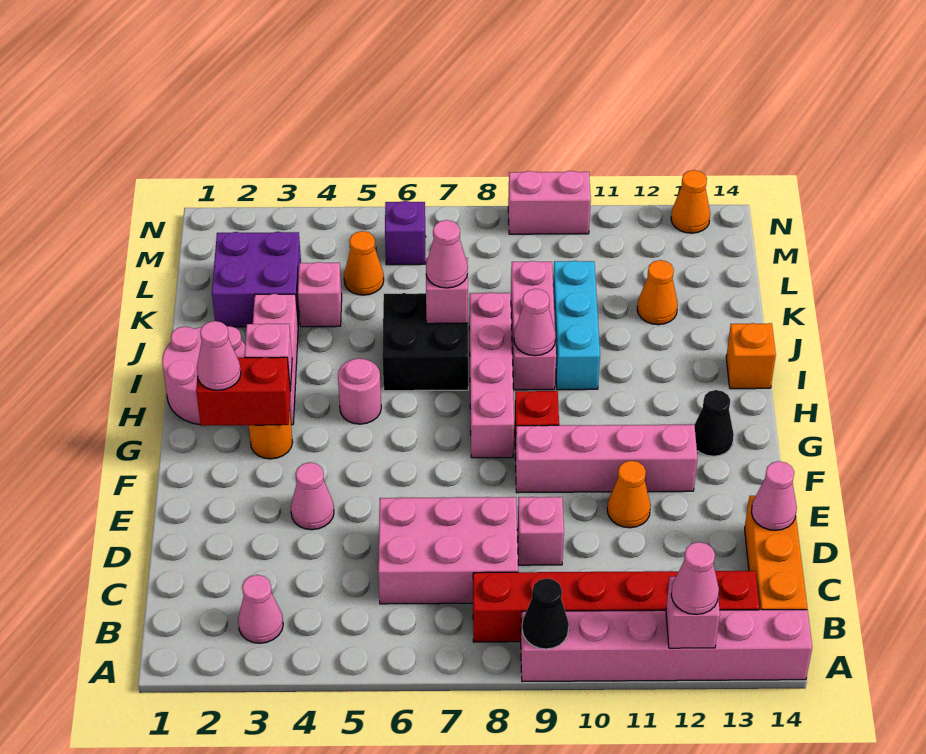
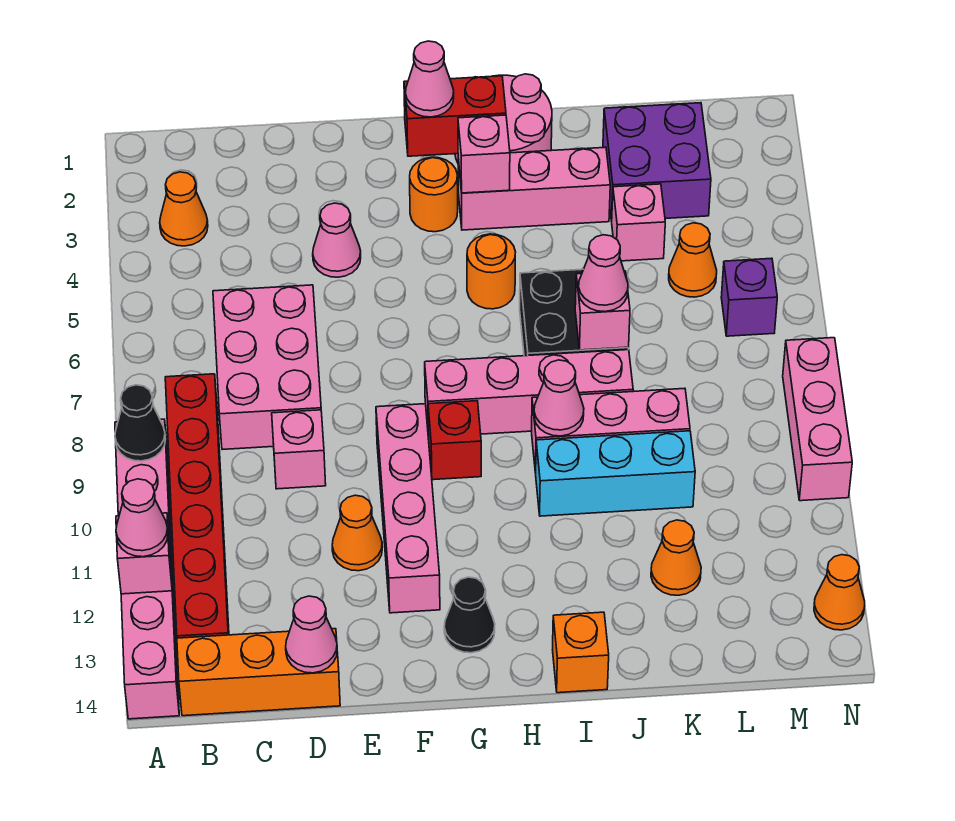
pink 1x1 cone [238,575,283,643] -> orange 1x1 cone [160,172,208,246]
red 1x2 brick [196,357,290,426] -> red 1x2 brick turned to [404,76,506,156]
pink 1x1 round brick [338,358,381,424] -> orange 1x1 round brick [467,234,515,309]
pink 1x2 brick [508,171,591,234] -> pink 1x3 brick [783,338,852,501]

